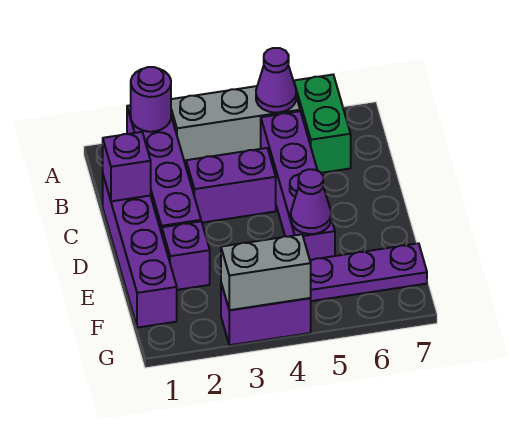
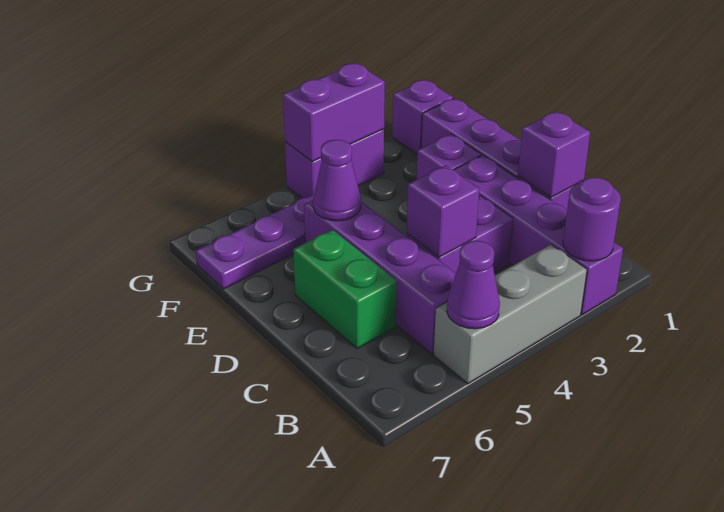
green 1x2 brick [294,75,351,173] -> green 1x2 brick moved to [293,230,397,348]
none -> purple 1x1 brick [407,165,479,257]
none -> purple 1x1 brick [392,79,453,154]
grey 1x2 brick [221,234,311,310] -> purple 1x2 brick [283,63,385,161]

